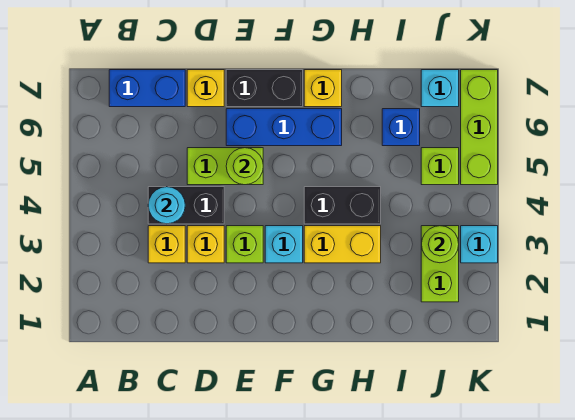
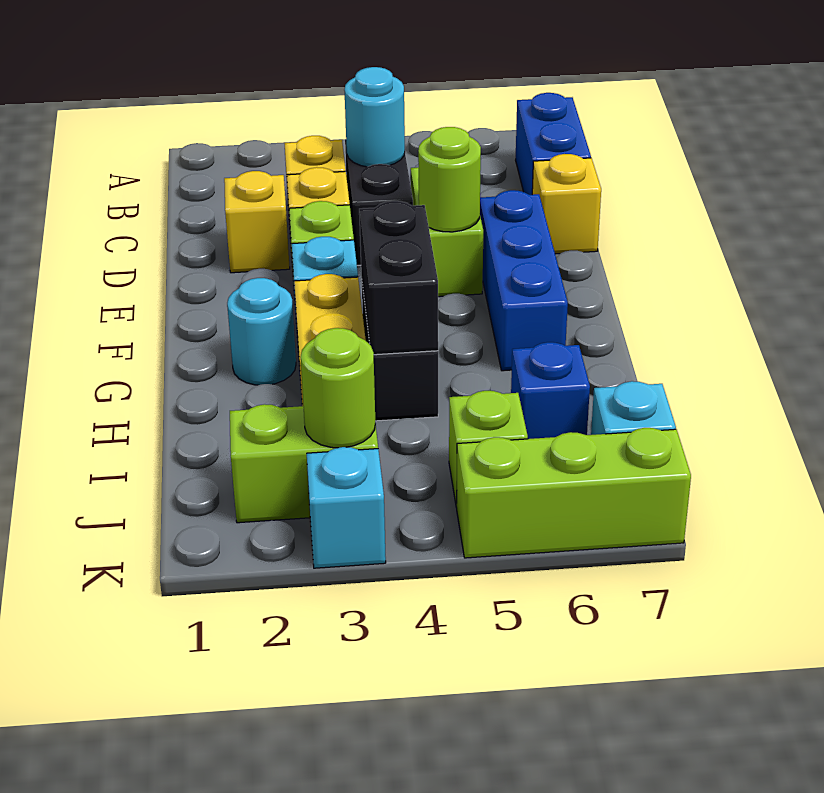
black 1x2 brick [226,70,303,107] -> black 1x2 brick moved to [359,201,438,355]
none -> cyan 1x1 round brick [227,278,296,385]
yellow 1x1 brick [304,70,342,107] -> yellow 1x1 brick moved to [224,171,290,273]

